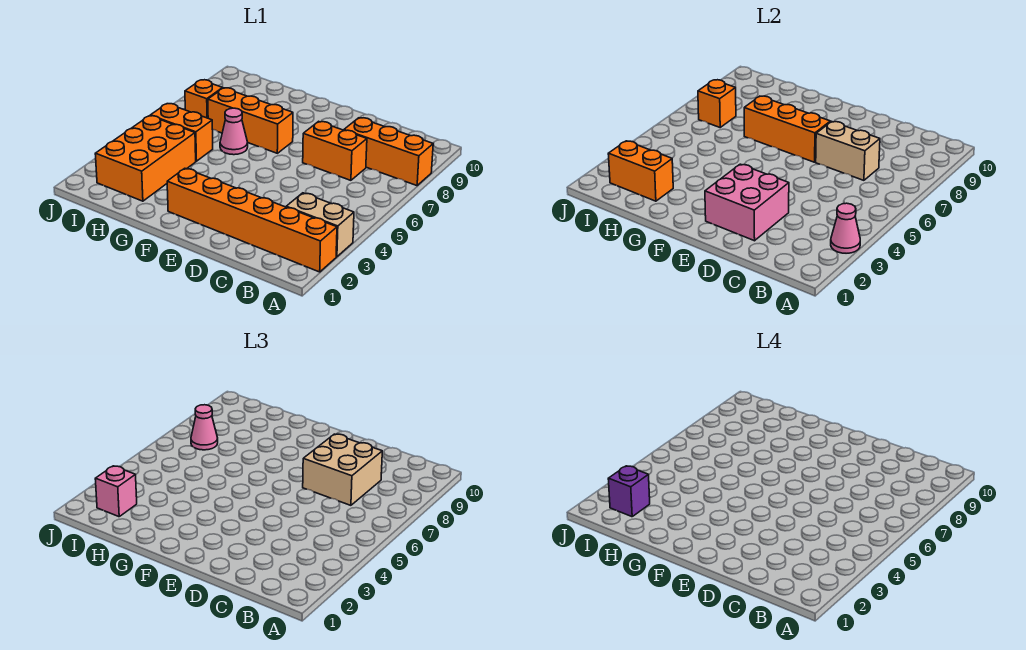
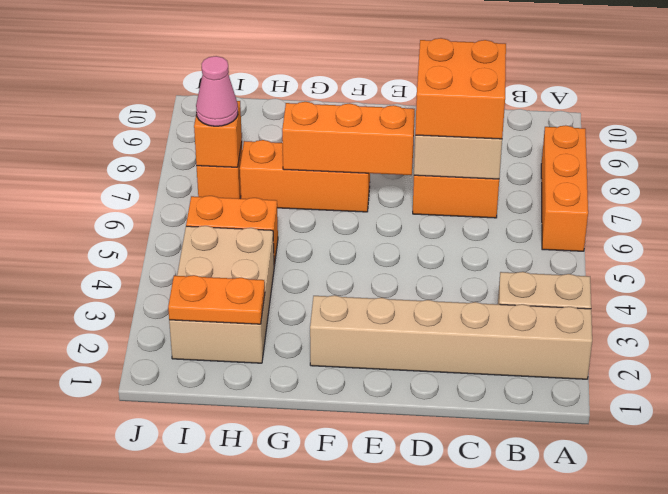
orange 1x6 brick [167,168,337,272] -> tan 1x6 brick [310,295,592,379]
pink 1x1 cone [831,203,860,253] -> none
orange 1x3 brick [344,118,433,186] -> orange 1x3 brick turned to [541,125,588,251]
tan 2x2 brick [303,434,382,505] -> orange 2x2 brick [415,38,506,139]
pink 2x2 brick [705,164,789,241] -> none
pink 1x1 cone [220,108,248,155] -> none
orange 2x3 brick [95,116,196,201] -> tan 2x3 brick [169,226,274,363]
orange 1x2 brick [608,141,673,201] -> orange 1x2 plate [168,275,265,324]
pink 1x1 brick [95,466,137,517] -> none
purple 1x1 brick [608,466,650,517] -> none

